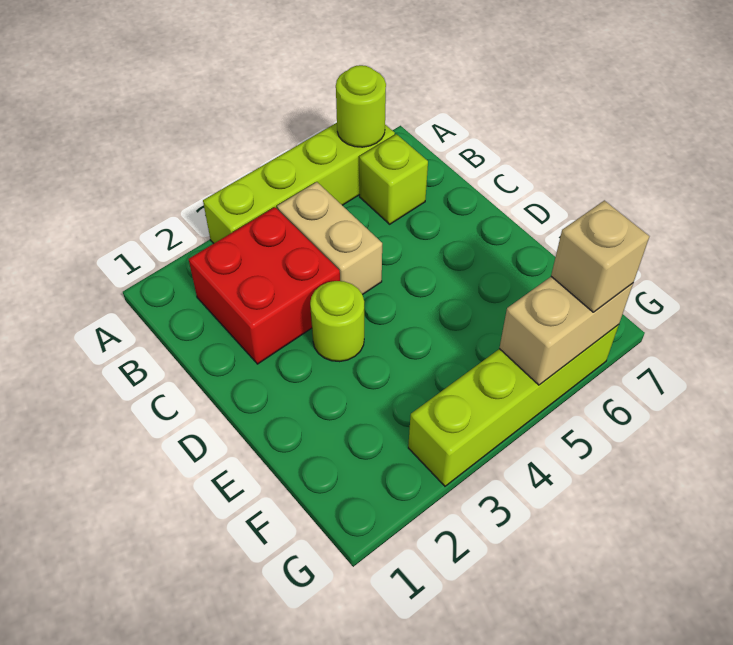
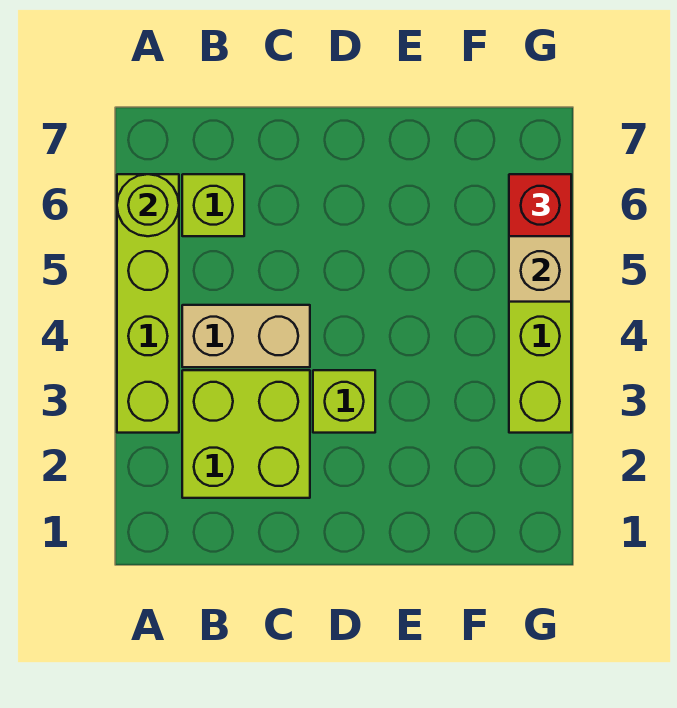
red 2x2 brick [189,207,340,364] -> lime 2x2 brick [182,370,310,498]
lime 1x1 round brick [310,281,364,362] -> lime 1x1 brick [313,370,375,433]
tan 1x1 brick [551,200,649,312] -> red 1x1 brick [509,174,571,236]

